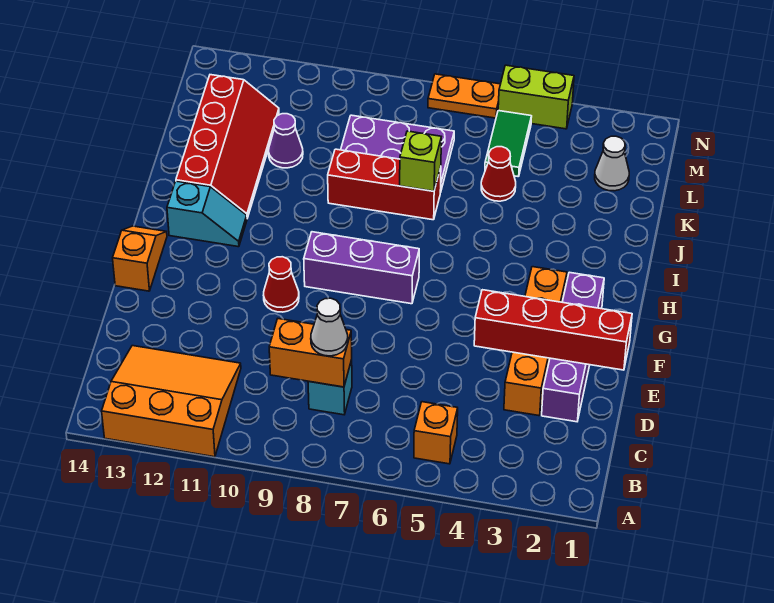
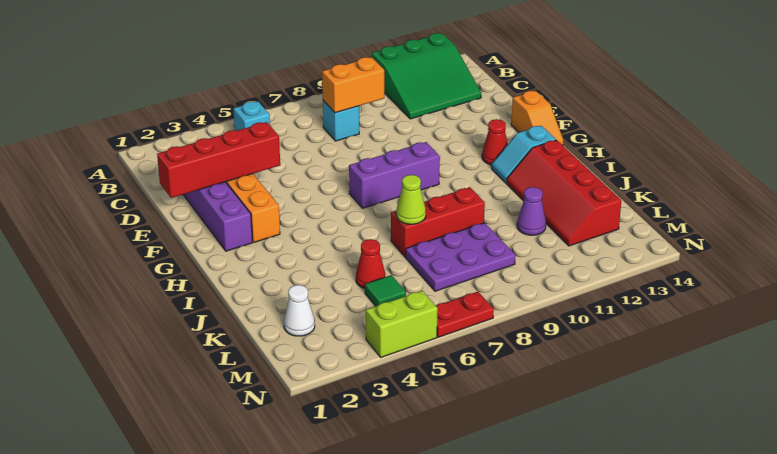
orange 3x3 slope [102,346,241,457] -> green 3x3 slope [372,33,481,119]
orange 1x1 brick [414,402,458,464] -> cyan 1x1 brick [233,101,270,131]
white 1x1 cone [311,298,348,356] -> none
red 1x1 cone [263,257,299,312] -> red 1x1 cone moved to [482,119,508,165]
lime 1x1 brick [400,131,441,191] -> lime 1x1 cone [396,175,426,224]
green 1x2 tile [485,111,532,177] -> green 1x1 tile [365,275,406,306]
orange 1x2 plate [428,74,500,118] -> red 1x2 plate [436,292,494,337]

